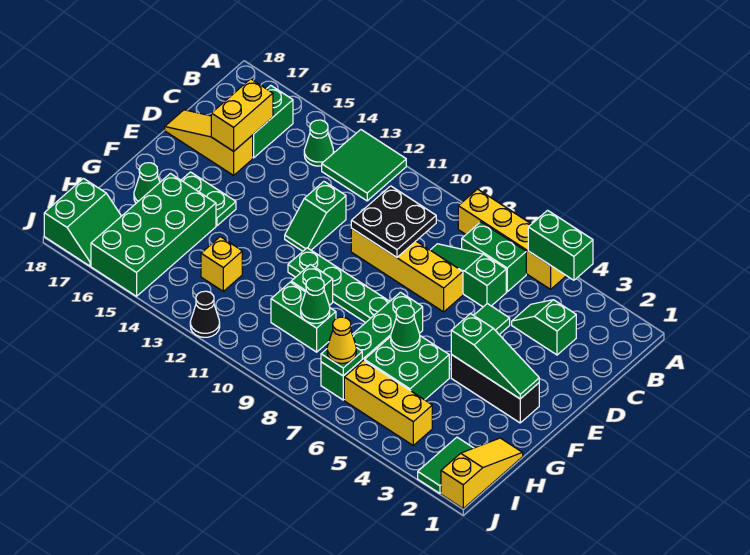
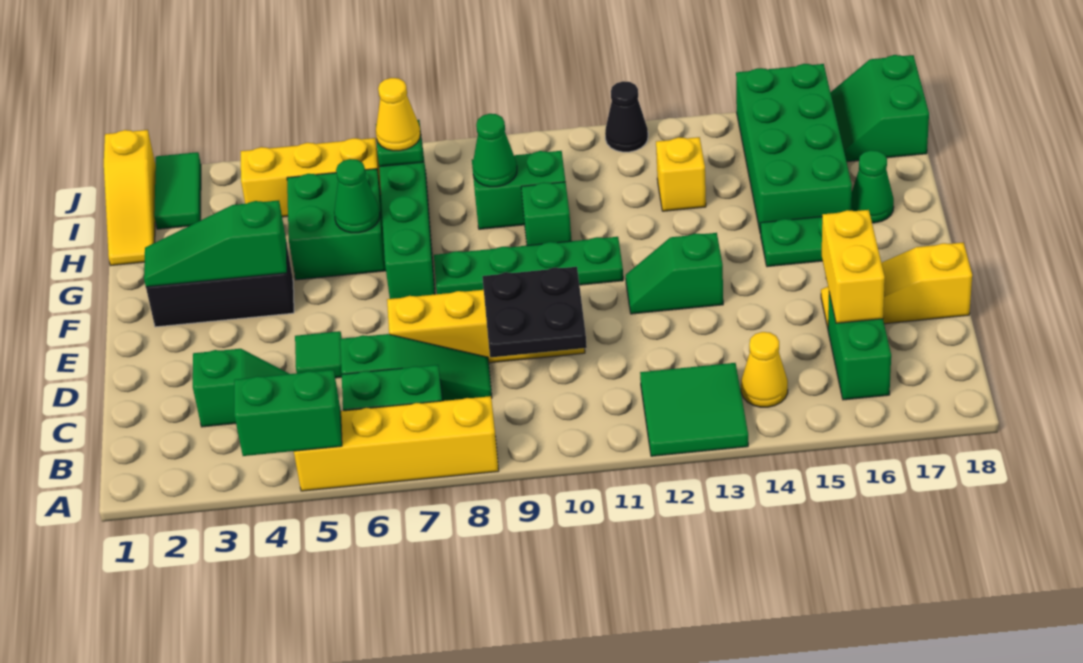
green 1x1 cone [304,120,334,166] -> yellow 1x1 cone [741,332,788,407]
green 1x2 slope [285,182,346,251] -> green 1x2 slope turned to [626,233,723,314]
yellow 1x3 slope [165,110,253,175] -> yellow 1x3 slope turned to [821,243,972,328]

